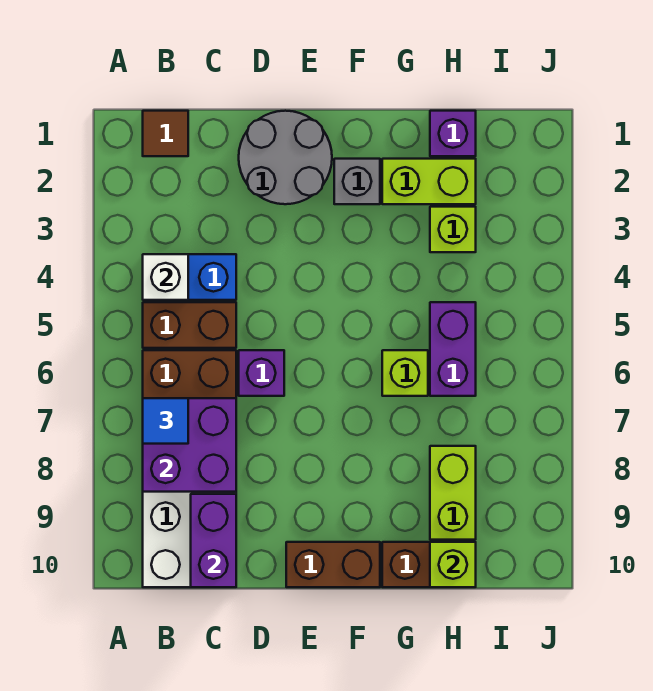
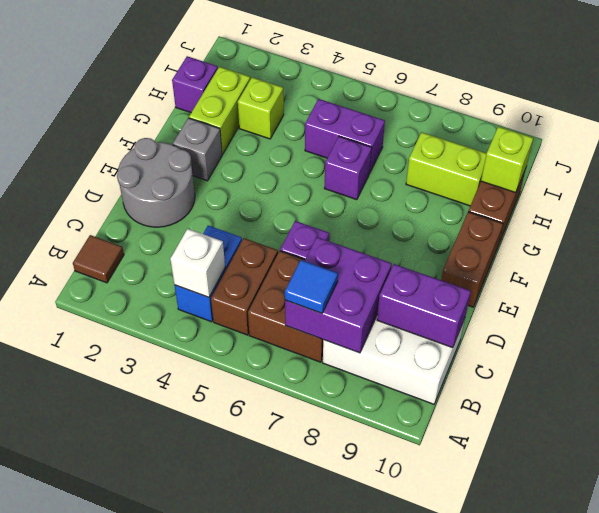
lime 1x1 brick [382,350,428,396] -> purple 1x1 brick [324,137,372,200]

